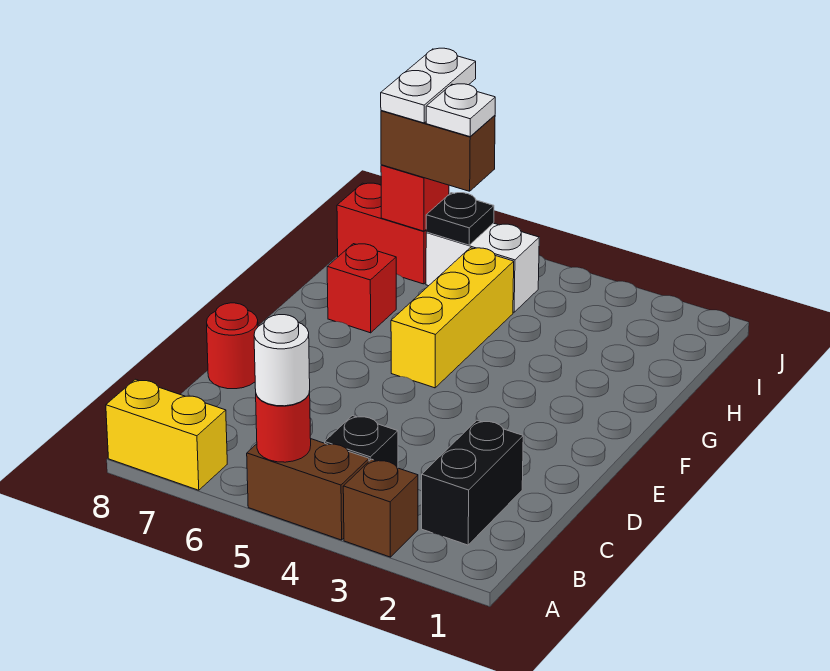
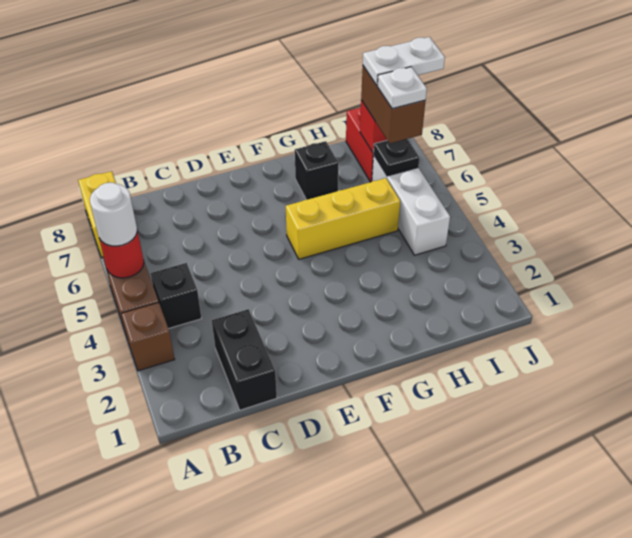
black 1x2 brick [422,420,523,545] -> black 1x2 brick turned to [212,309,277,410]
red 1x1 round brick [207,303,258,389] -> none
red 1x1 brick [327,244,396,333] -> black 1x1 brick [295,141,338,200]
white 1x2 brick [426,223,539,312] -> white 1x3 brick [372,155,450,255]

